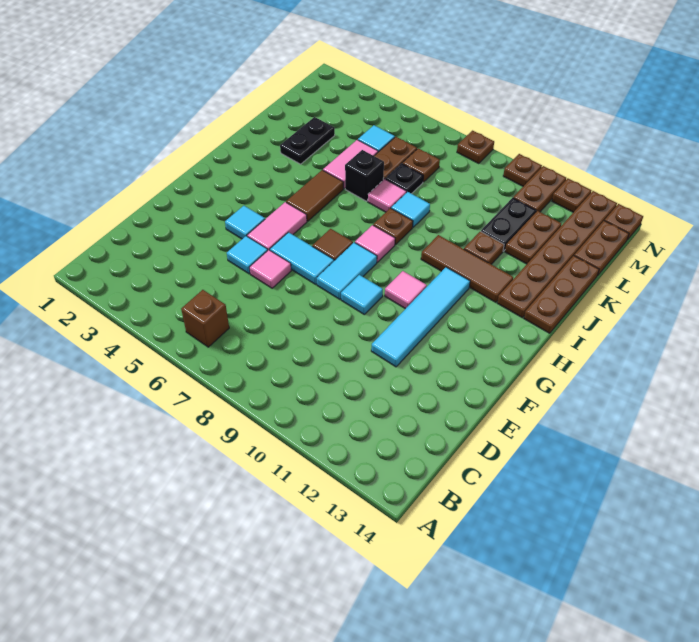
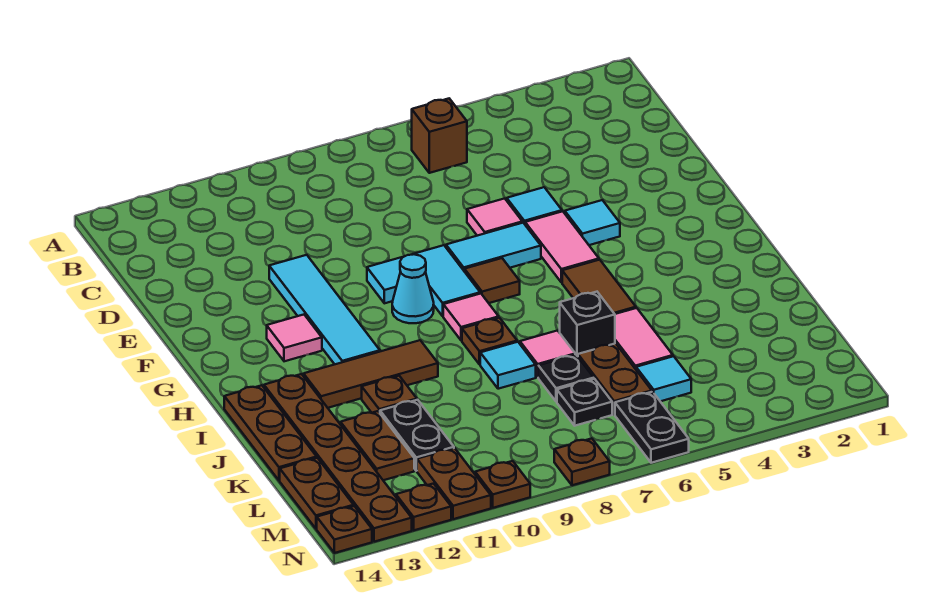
none -> cyan 1x1 cone [392,254,434,323]
pink 1x1 tile [385,271,427,309] -> pink 1x1 tile moved to [267,315,322,361]
black 1x2 plate [280,117,335,164] -> black 1x2 plate moved to [615,392,689,463]
brown 1x1 plate [402,148,440,182] -> black 1x1 plate [557,379,612,426]

